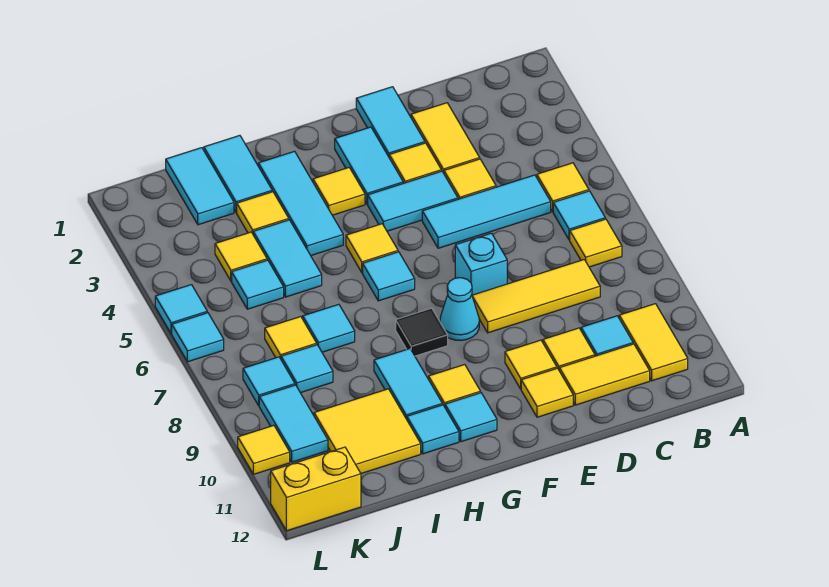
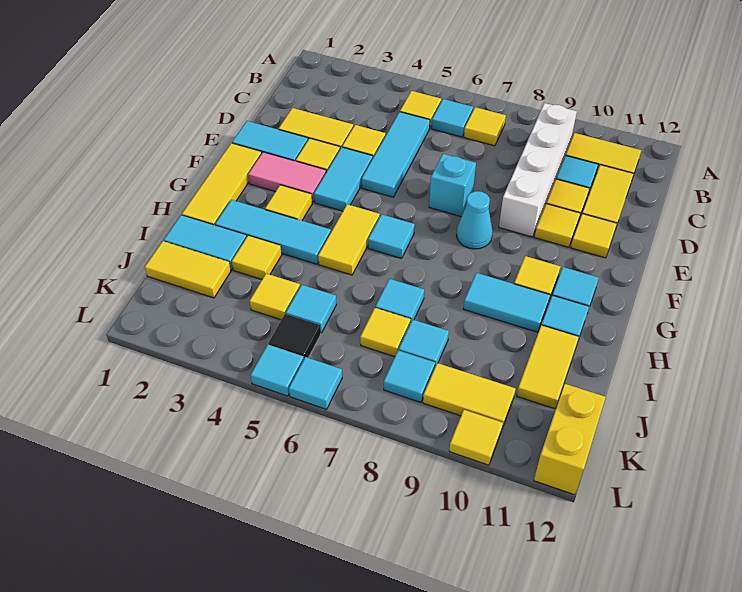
none -> white 1x4 brick [499,103,577,237]
yellow 1x3 tile [472,260,600,333] -> yellow 1x3 tile moved to [182,143,262,225]
cyan 1x2 tile [335,127,403,204] -> pink 1x2 tile [248,152,326,202]
yellow 1x1 tile [346,224,398,273] -> yellow 1x2 tile [318,204,380,275]
black 1x1 tile [396,308,448,356] -> black 1x1 tile moved to [269,314,321,358]
cyan 1x2 tile [253,220,322,297] -> none
yellow 2x2 tile [314,389,421,474] -> yellow 1x2 tile [517,325,579,409]
cyan 1x2 tile [166,148,234,225] -> yellow 1x2 tile [145,241,231,298]
cyan 1x2 tile [259,385,328,462] -> yellow 1x2 tile [423,363,515,428]

